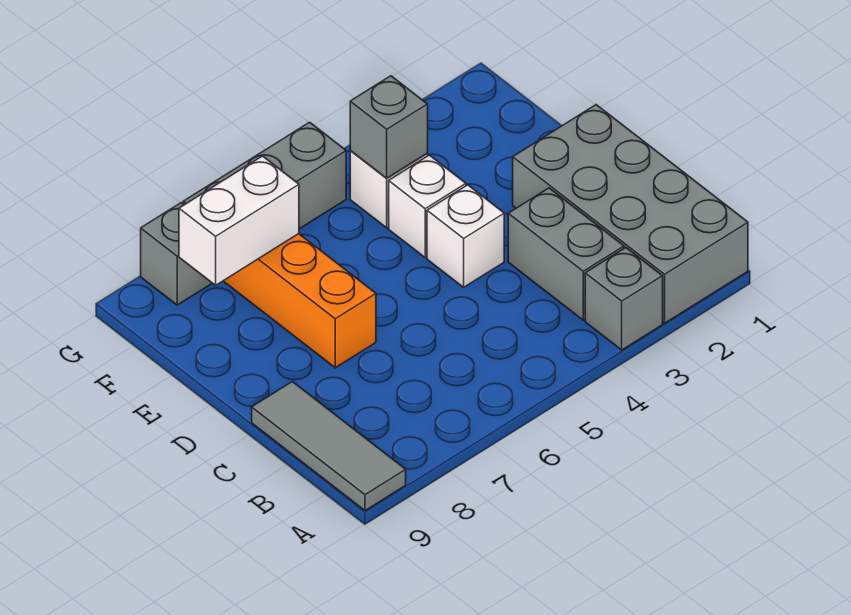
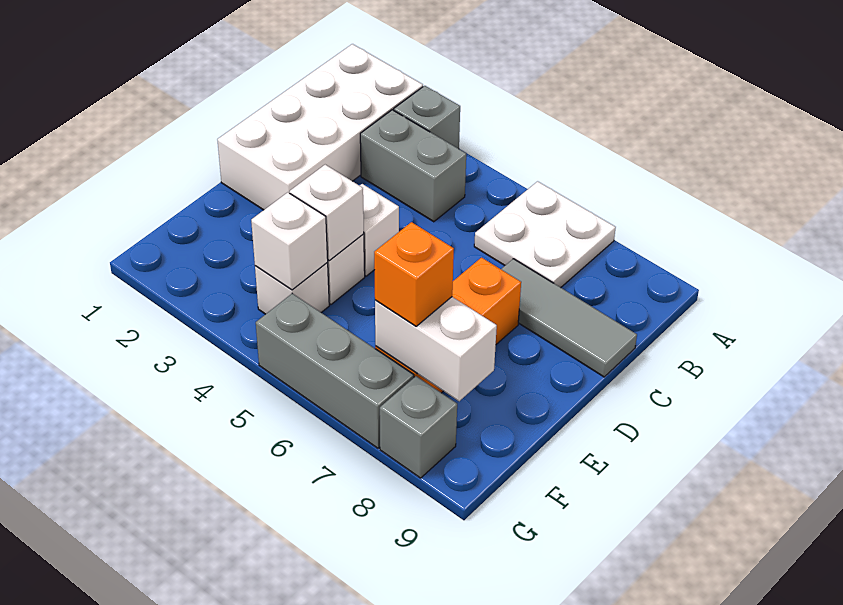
grey 2x4 brick [513,105,748,323] -> white 2x4 brick [217,44,423,210]
none -> white 2x2 plate [474,181,616,287]
grey 1x3 tile [252,382,406,511] -> grey 1x3 tile turned to [501,259,637,377]
grey 1x2 brick [508,188,624,320] -> grey 1x2 brick turned to [360,110,466,222]
none -> white 1x1 brick [290,165,364,260]
grey 1x1 brick [350,76,428,178] -> white 1x1 brick [251,192,328,290]
none -> orange 1x1 brick [374,222,454,326]

